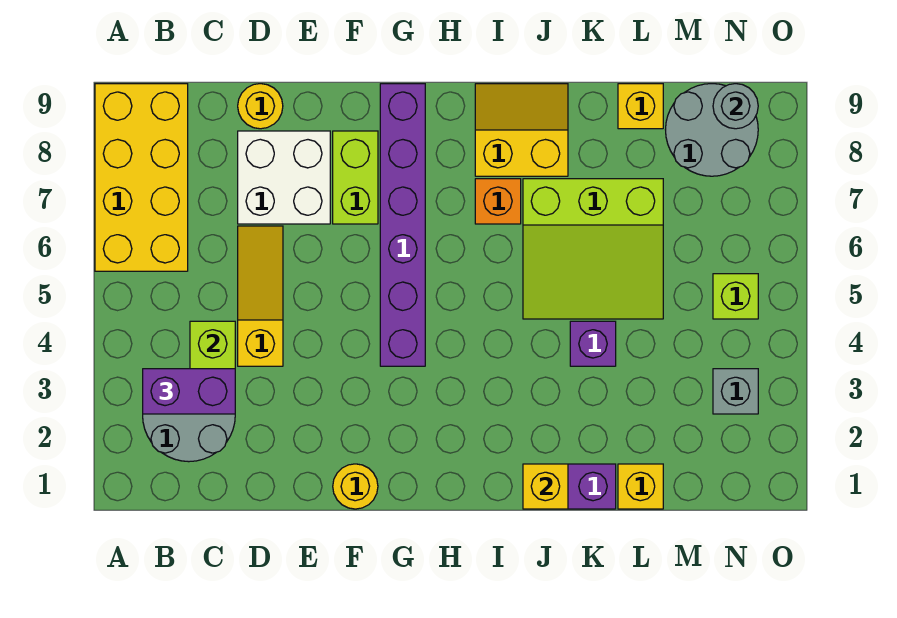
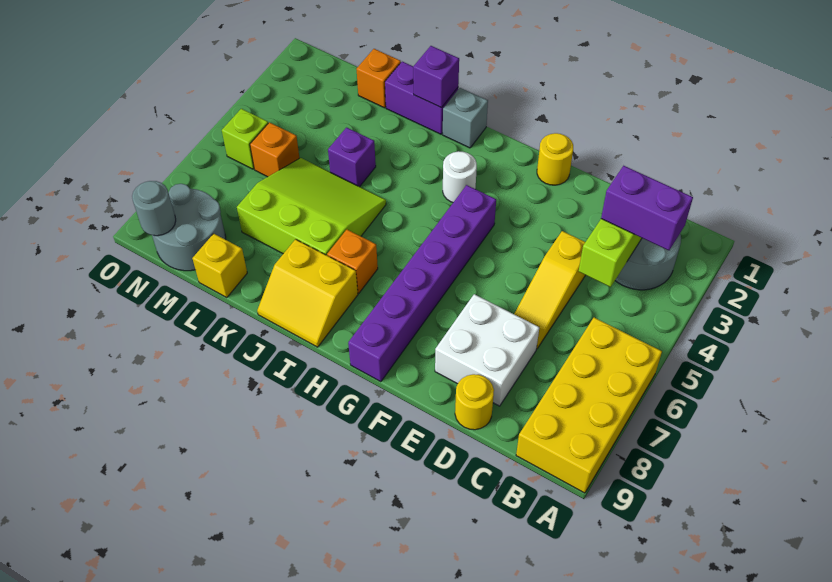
lime 1x2 brick [333,131,378,224] -> none
none -> white 1x1 round brick [443,152,477,202]
yellow 1x1 brick [523,464,568,509] -> purple 1x1 brick [413,46,459,108]
yellow 1x1 brick [618,464,663,509] -> orange 1x1 brick [357,49,401,108]
none -> orange 1x1 brick [250,122,299,177]
grey 1x1 brick [713,369,758,414] -> grey 1x1 brick moved to [443,88,488,148]

